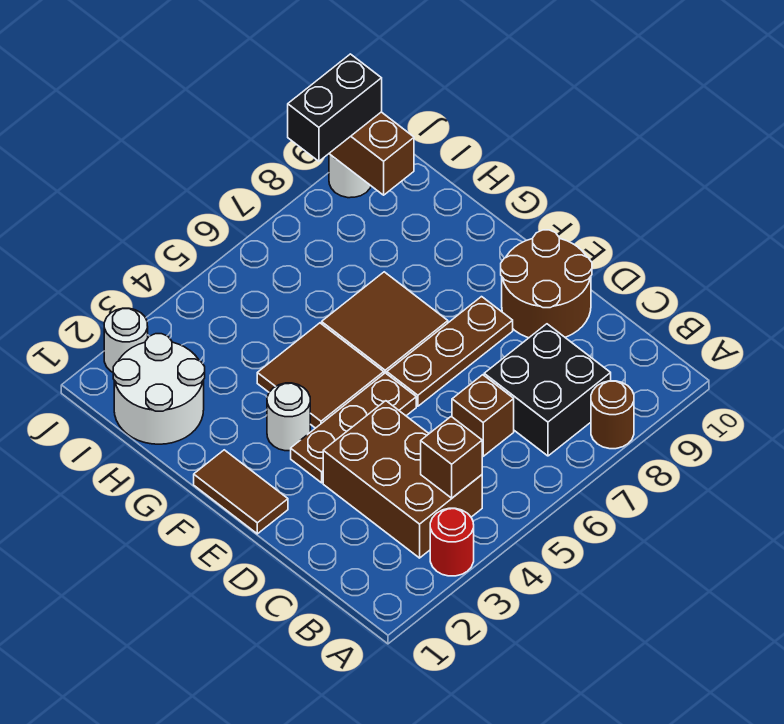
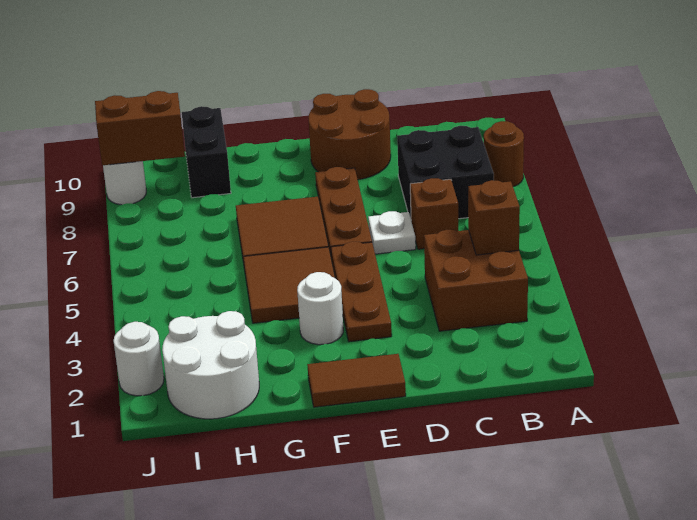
red 1x1 round brick [430,508,474,576] -> none
brown 2x3 brick [323,401,482,558] -> brown 2x2 brick [424,230,528,331]
none -> white 1x1 plate [368,211,416,254]
black 1x2 brick [288,54,382,161] -> black 1x2 brick moved to [182,106,231,198]

